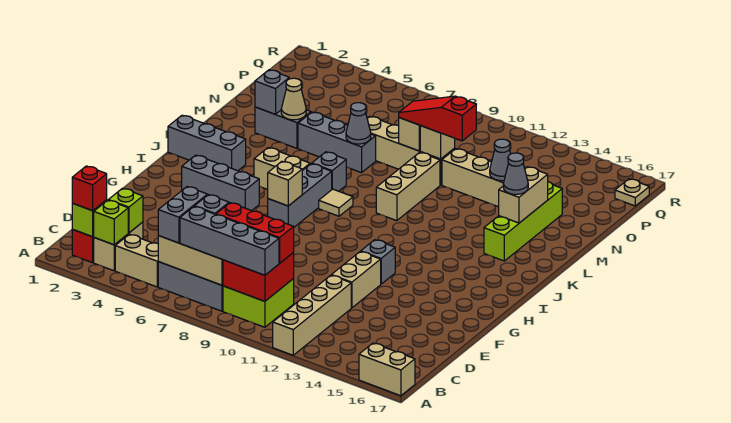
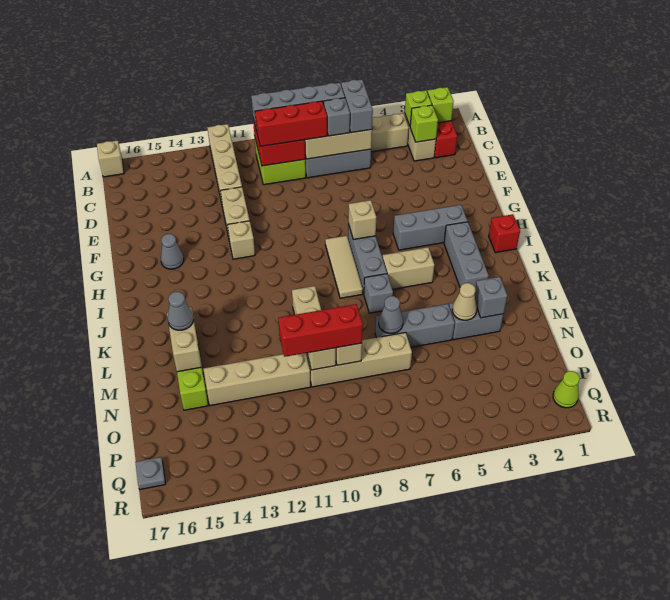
tan 1x2 brick [359,343,415,396] -> tan 1x1 brick [97,140,124,177]
red 1x1 brick [72,166,107,211] -> red 1x1 brick moved to [489,214,520,253]
grey 1x1 brick [361,240,395,284] -> tan 1x1 brick [227,221,255,259]
grey 1x3 brick [168,115,246,171] -> grey 1x3 brick turned to [444,222,489,288]
tan 1x1 tile [319,189,353,216] -> tan 1x3 tile [325,236,363,298]
red 1x3 slope [399,96,476,141] -> red 1x3 brick [278,304,363,357]
grey 1x1 cone [490,139,511,181] -> grey 1x1 cone moved to [161,234,184,269]
none -> lime 1x1 cone [553,371,580,408]
tan 1x1 plate [615,179,649,206] -> grey 1x1 plate [135,457,165,489]

